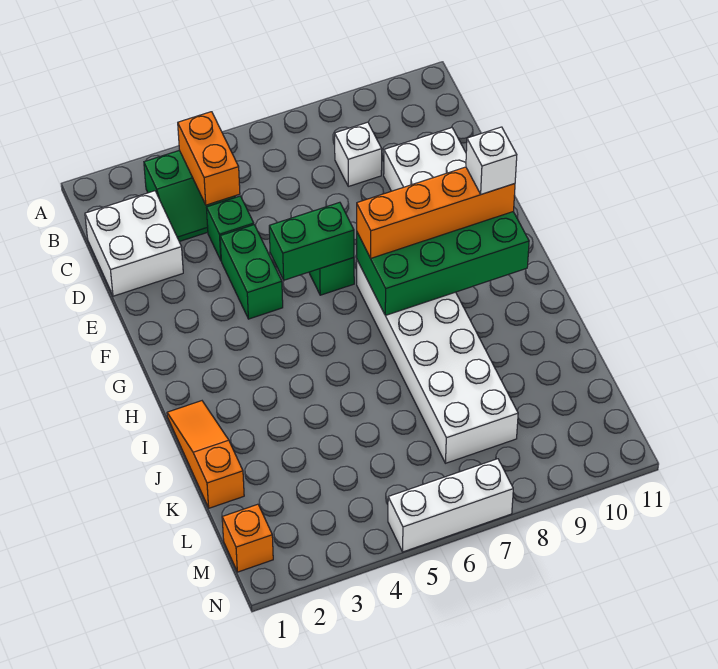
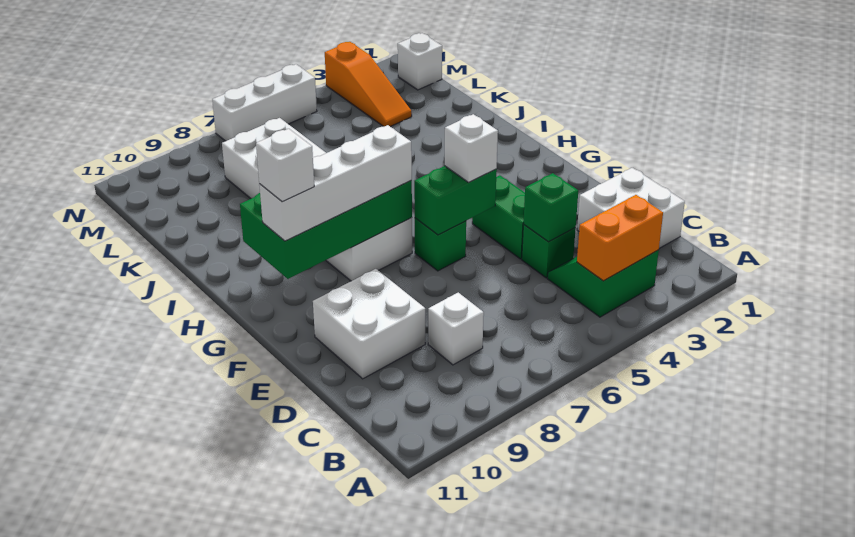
orange 1x2 brick [178,112,240,205] -> orange 1x2 brick turned to [577,195,663,281]
none -> green 1x1 brick [523,173,578,242]
none -> white 1x1 brick [445,114,498,182]
orange 1x4 brick [357,167,515,258] -> white 1x4 brick [259,125,412,241]
orange 1x3 slope [167,401,244,508] -> orange 1x3 slope moved to [325,42,412,127]
orange 1x1 brick [222,504,273,572] -> white 1x1 brick [398,33,442,90]

